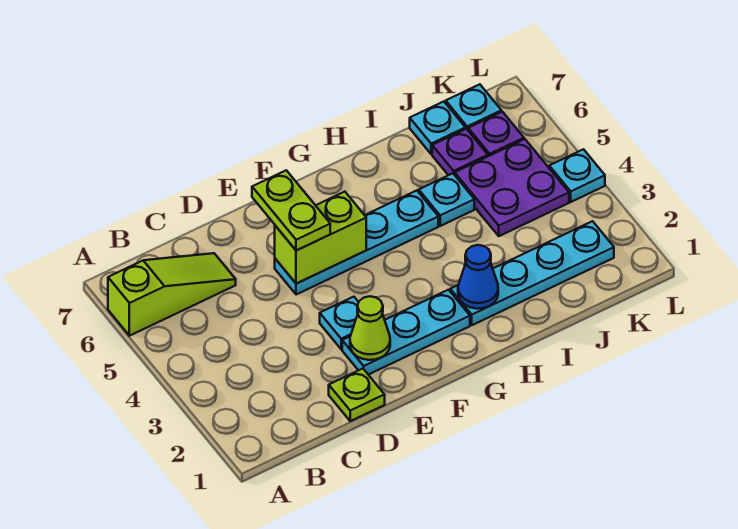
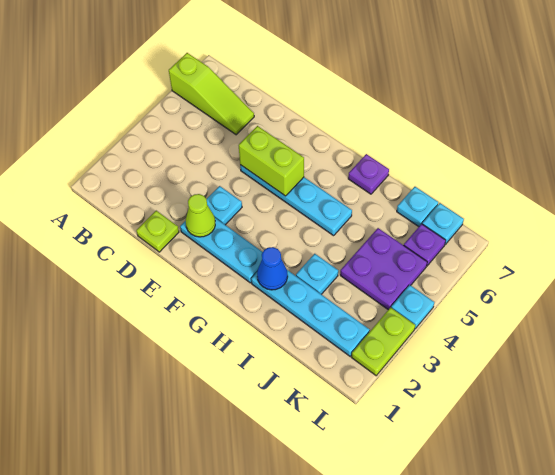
lime 1x2 plate [252,170,330,251] -> lime 1x2 plate moved to [352,308,415,376]
cyan 1x1 plate [419,173,474,226] -> cyan 1x1 plate moved to [296,254,338,294]
purple 1x1 plate [432,129,488,175] -> purple 1x1 plate moved to [348,154,389,194]

